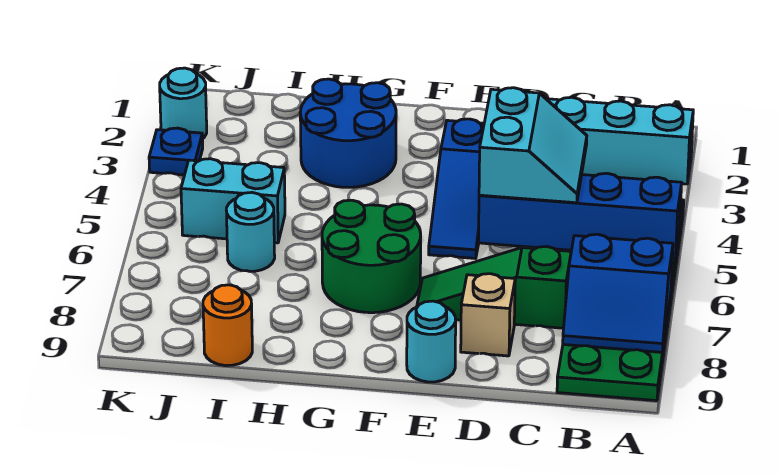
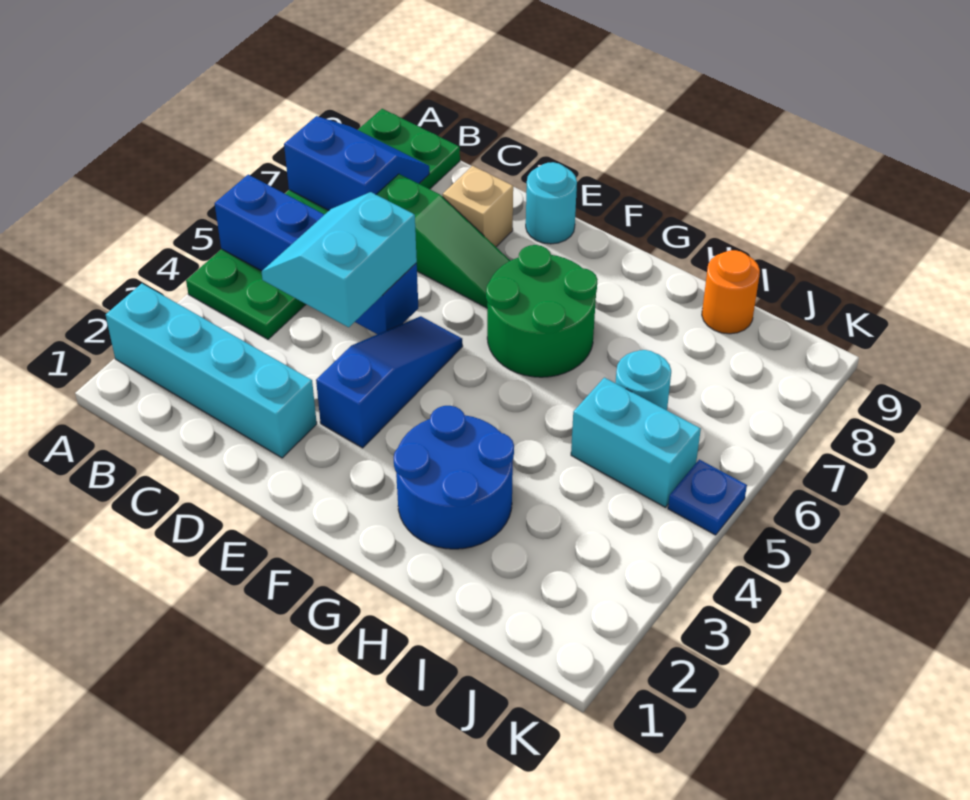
cyan 1x1 round brick [160,68,207,138] -> none
blue 1x1 plate [149,128,203,175] -> blue 1x1 plate moved to [668,460,747,535]

